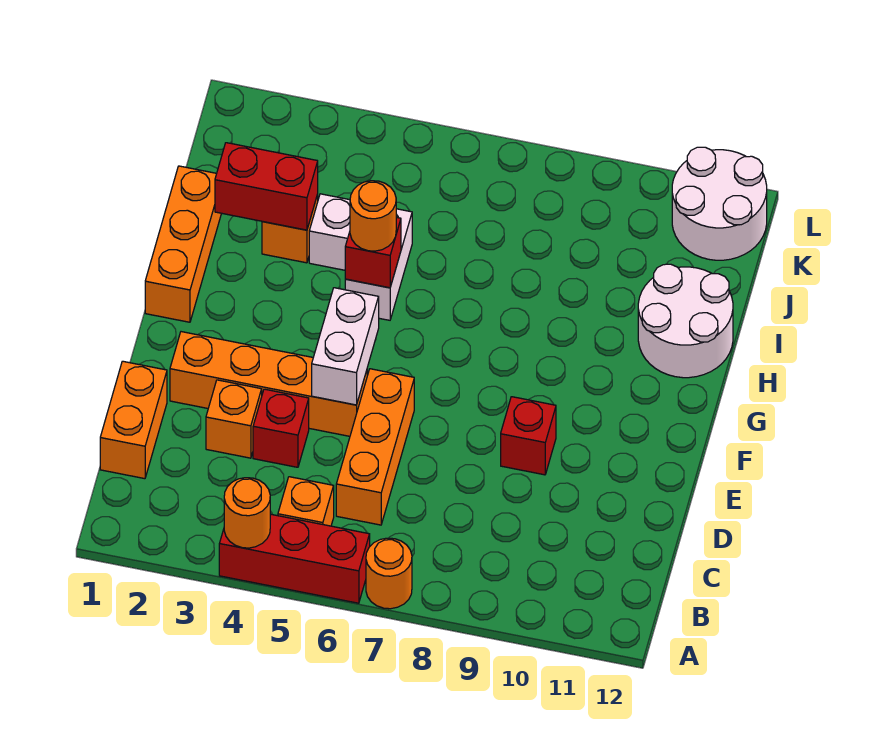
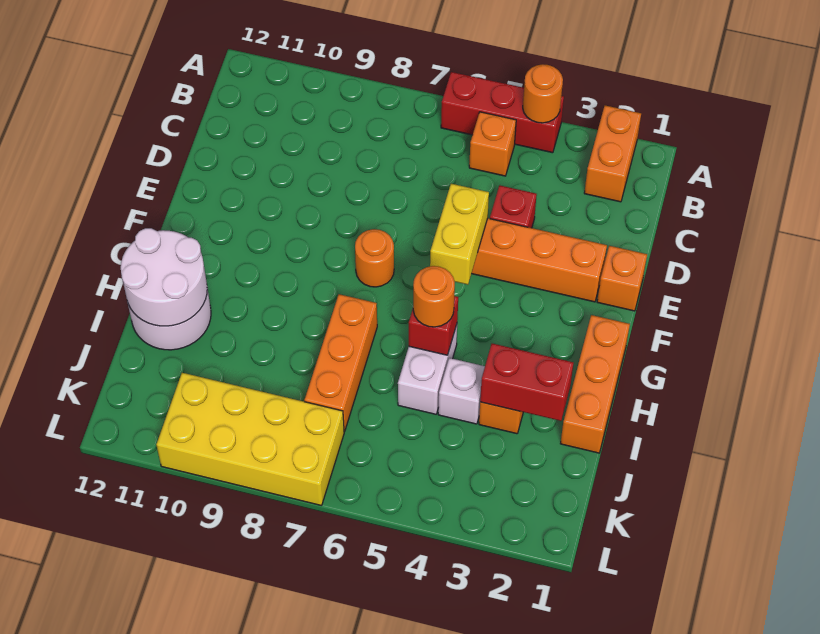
orange 1x1 round brick [366,538,412,609] -> orange 1x1 round brick moved to [355,229,394,287]
orange 1x2 brick [100,361,167,479] -> orange 1x2 brick moved to [584,105,641,202]
orange 1x3 brick [336,369,414,525] -> orange 1x3 brick moved to [304,294,377,431]
orange 1x1 brick [206,380,262,458] -> orange 1x1 brick moved to [597,246,647,311]
white 1x2 brick [312,288,379,405] -> yellow 1x2 brick [430,184,489,285]
red 1x1 brick [501,397,556,475] -> none
none -> yellow 2x4 brick [156,373,344,506]
white 2x2 round brick [672,147,767,260] -> white 2x2 round brick moved to [121,228,207,326]

